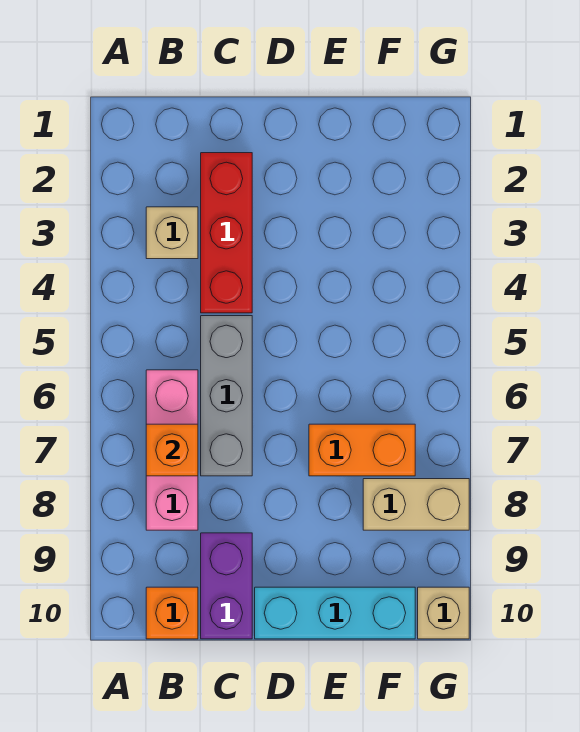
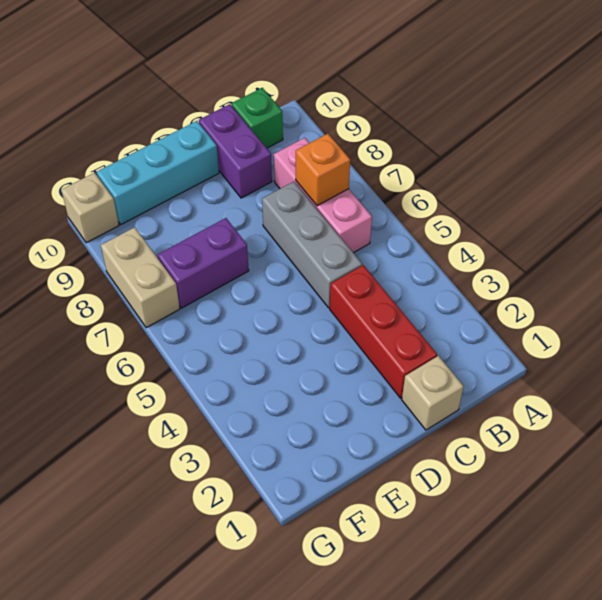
tan 1x1 brick [146,207,198,259] -> tan 1x1 brick moved to [402,356,464,430]
orange 1x1 brick [146,587,198,639] -> green 1x1 brick [232,88,283,148]
orange 1x2 brick [309,424,415,476] -> purple 1x2 brick [158,218,249,308]
tan 1x2 brick [363,479,469,530] -> tan 1x2 brick turned to [101,227,180,328]

